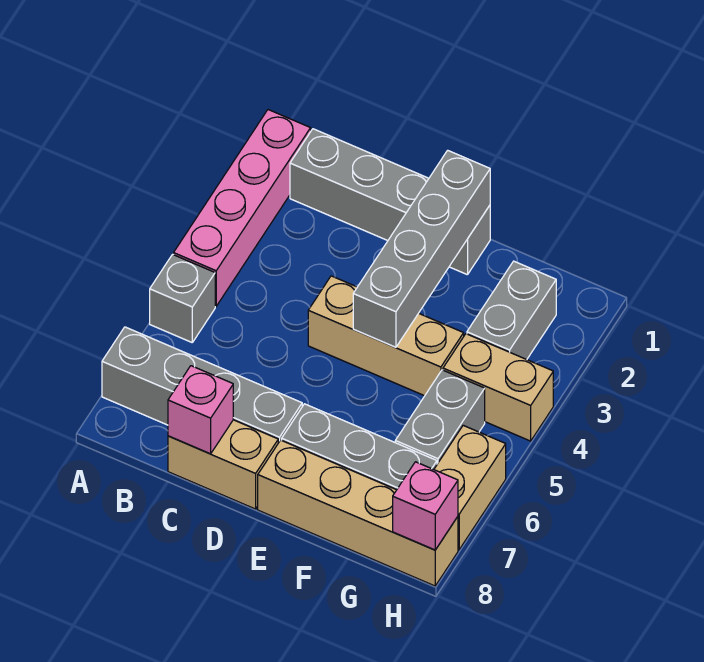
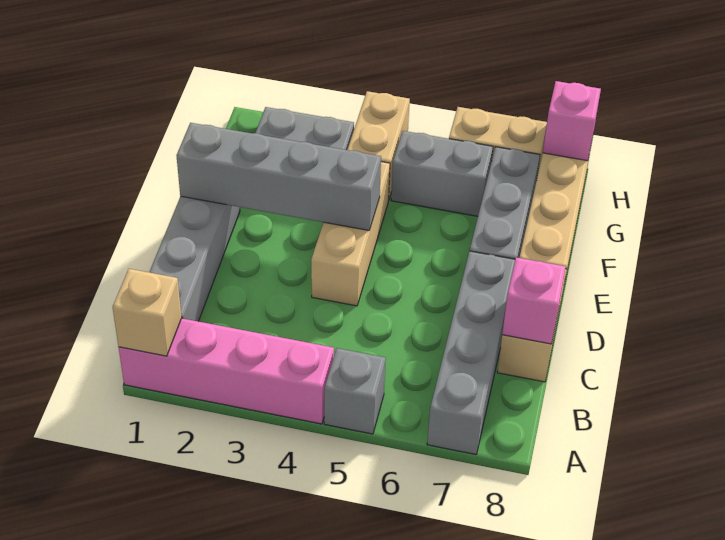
none -> tan 1x1 brick [113,269,182,356]

